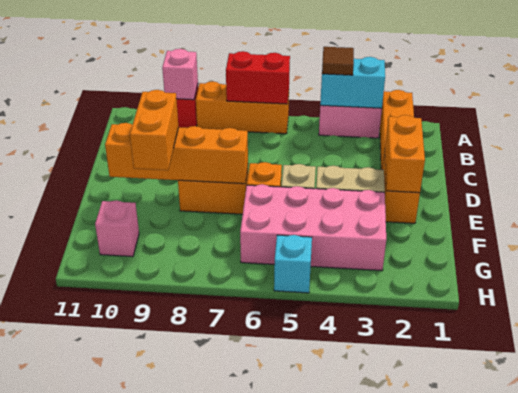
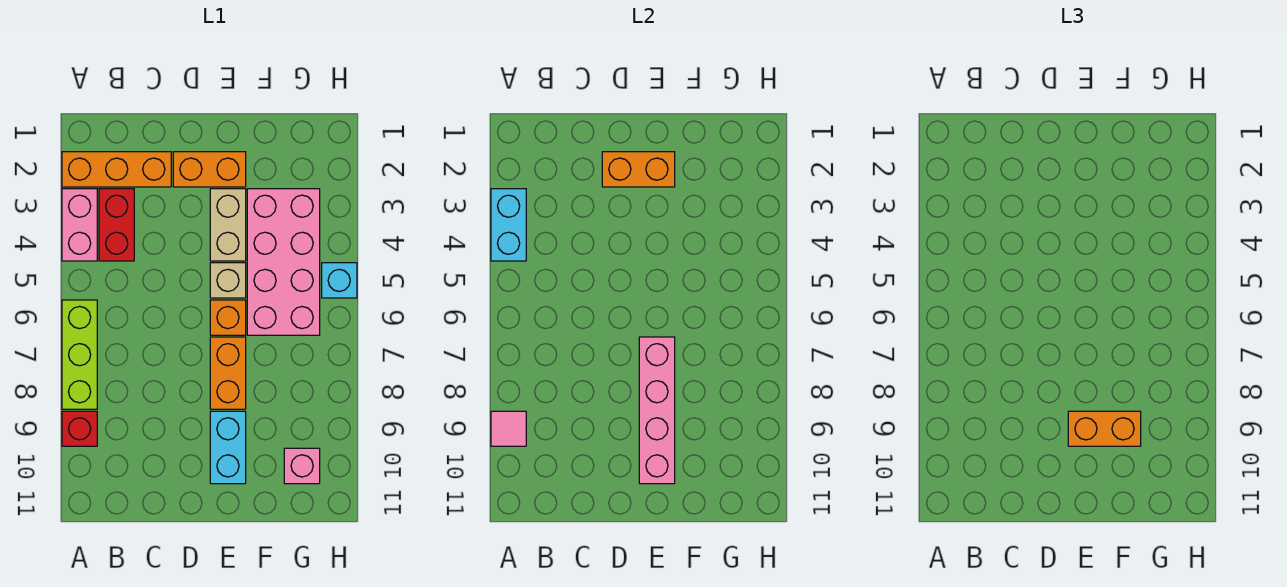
brown 1x1 tile [322,47,354,75] -> none
orange 1x3 brick [196,82,289,134] -> lime 1x3 brick [62,300,97,409]
red 1x2 brick [226,51,290,104] -> red 1x2 brick moved to [99,189,134,261]
pink 1x1 brick [162,49,198,100] -> pink 1x1 tile [491,411,526,446]
orange 1x4 brick [105,123,248,184] -> pink 1x4 brick [639,337,675,484]
none -> cyan 1x2 brick [210,411,246,484]

